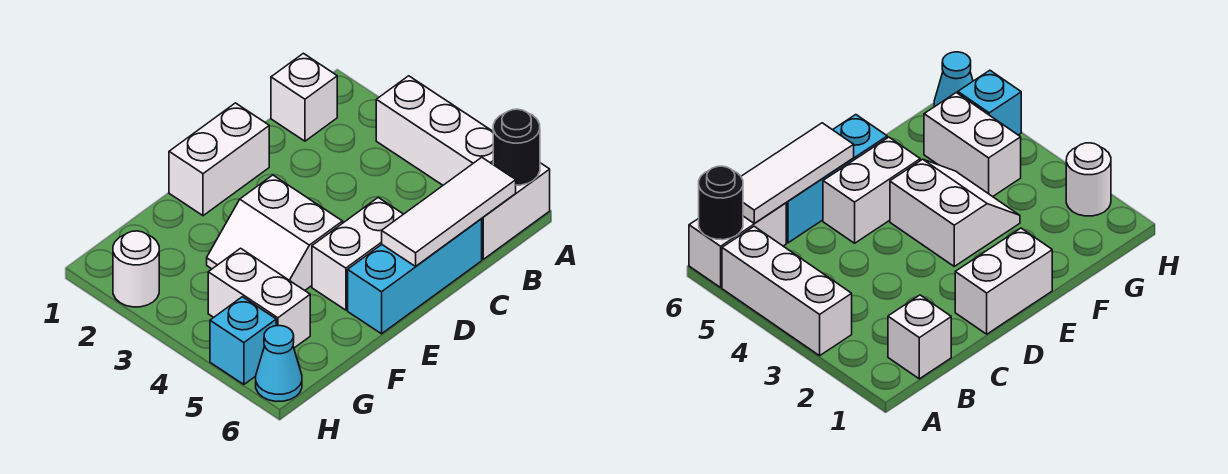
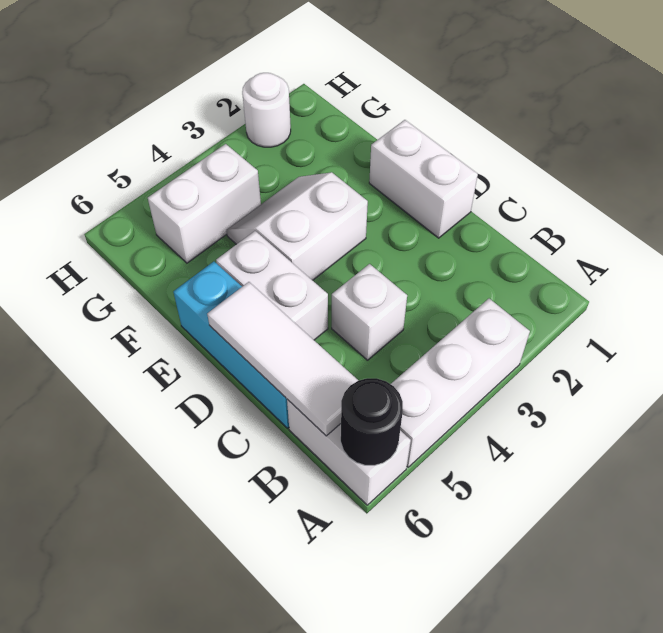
white 1x1 brick [271,53,337,141] -> white 1x1 brick moved to [332,264,407,360]
cyan 1x1 brick [210,297,276,384] -> none
cyan 1x1 cone [256,326,302,401] -> none

